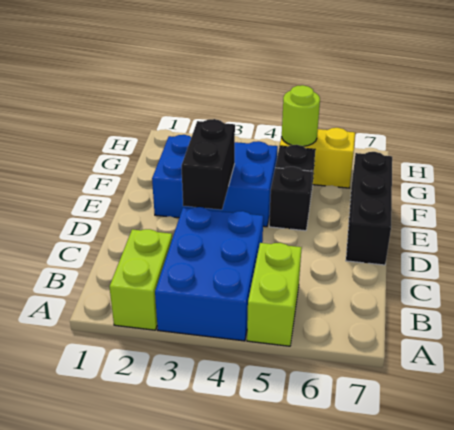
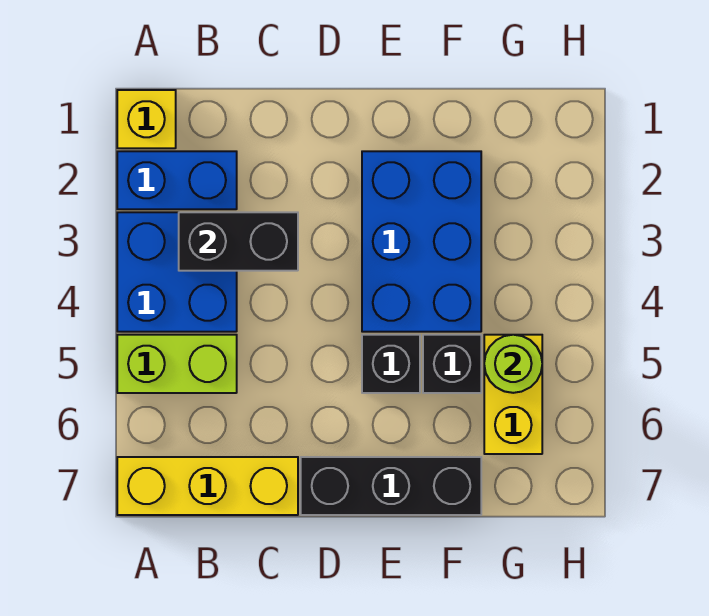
none -> yellow 1x1 brick [117,90,176,148]
lime 1x2 brick [109,229,172,330] -> blue 1x2 brick [117,151,237,209]
blue 2x3 brick [155,207,263,341] -> blue 2x2 brick [117,212,237,332]
none -> yellow 1x3 brick [117,457,298,515]
black 1x2 brick [181,119,235,210] -> black 1x2 brick moved to [179,212,298,271]

